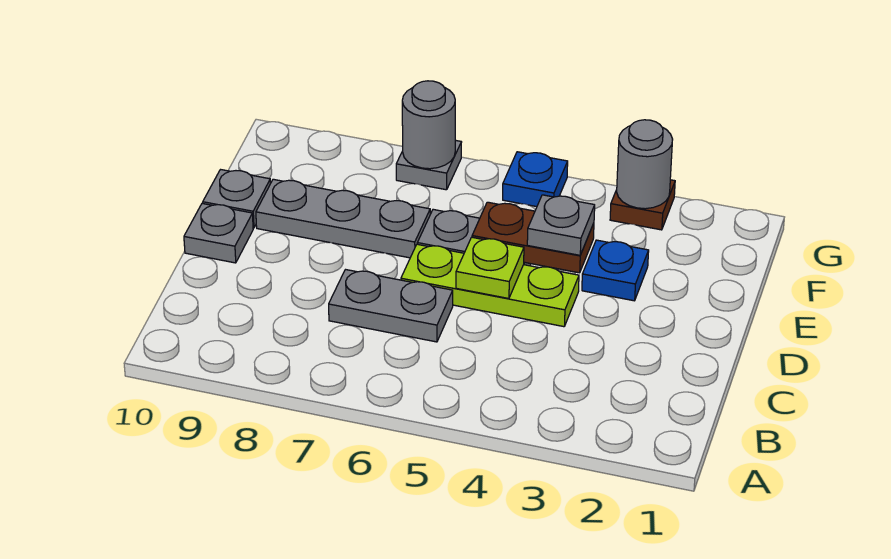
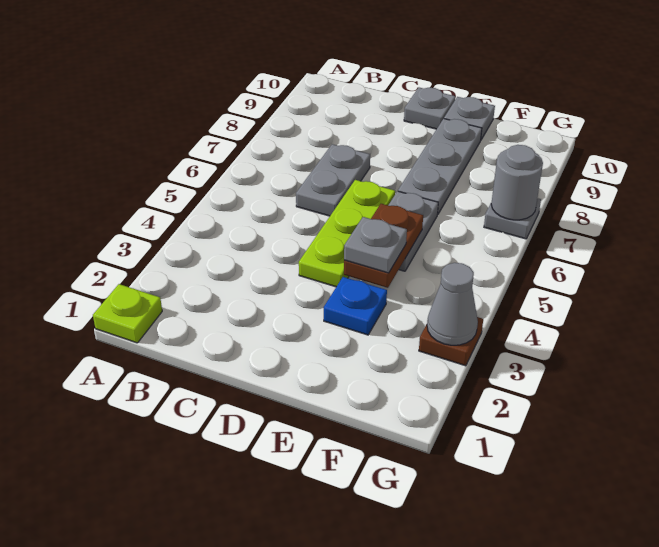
lime 1x1 plate [456,237,524,298] -> lime 1x1 plate moved to [93,284,162,343]
grey 1x1 round brick [617,120,673,209] -> grey 1x1 cone [427,263,478,345]
blue 1x1 plate [503,152,568,207] -> none

